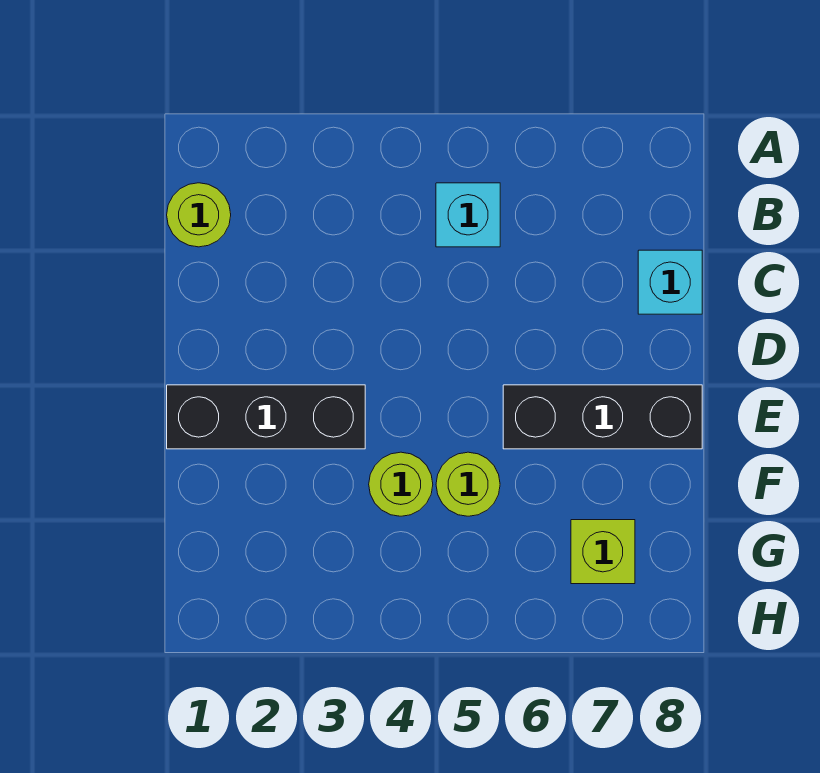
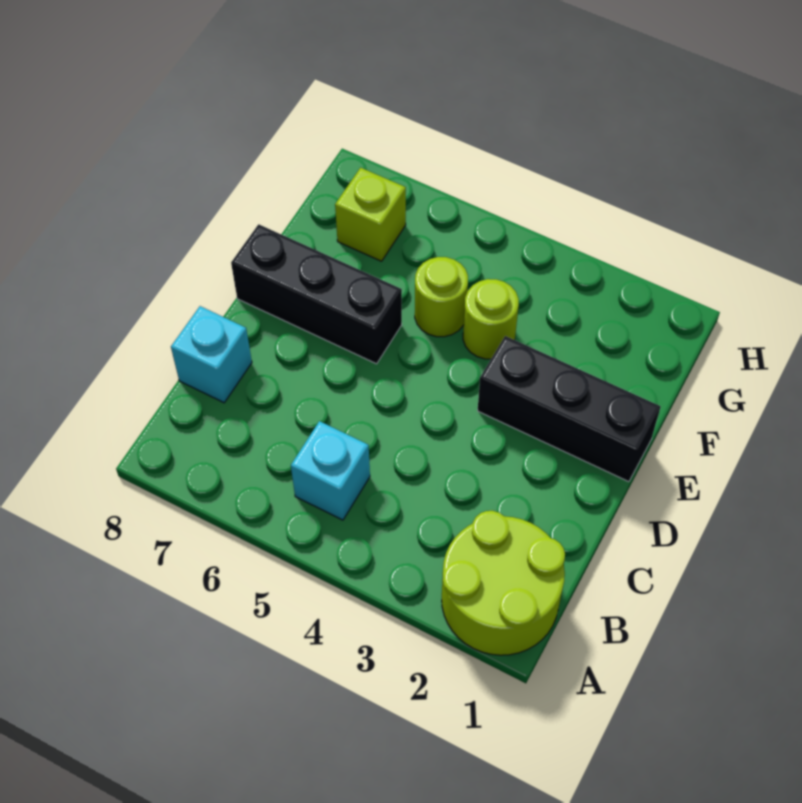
lime 1x1 round brick [167,183,231,247] -> lime 2x2 round brick [442,511,565,655]

